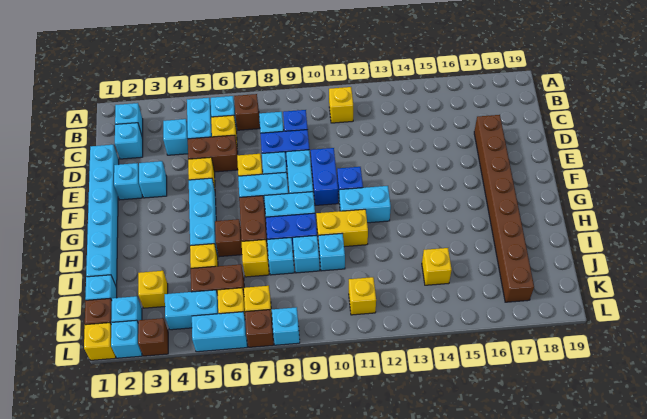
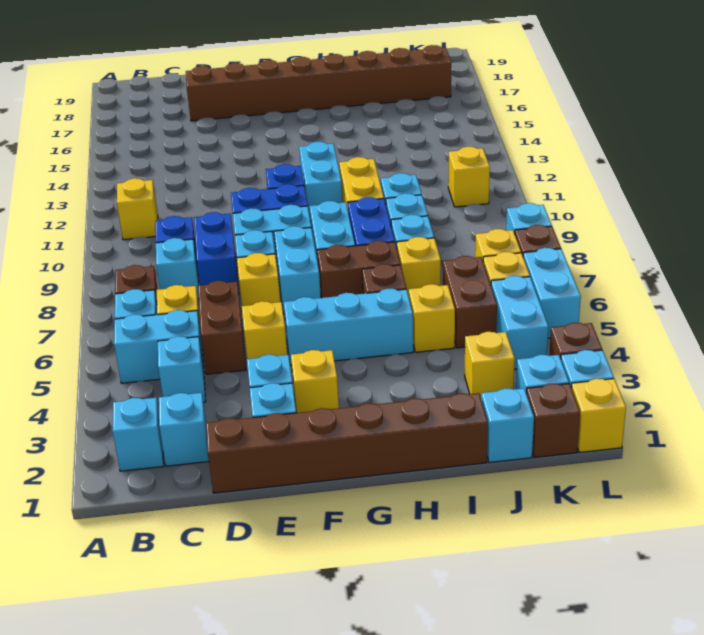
cyan 1x6 brick [86,145,119,287] -> brown 1x6 brick [206,393,488,493]
yellow 1x1 brick [422,248,452,285] -> yellow 1x1 brick moved to [291,350,339,413]

